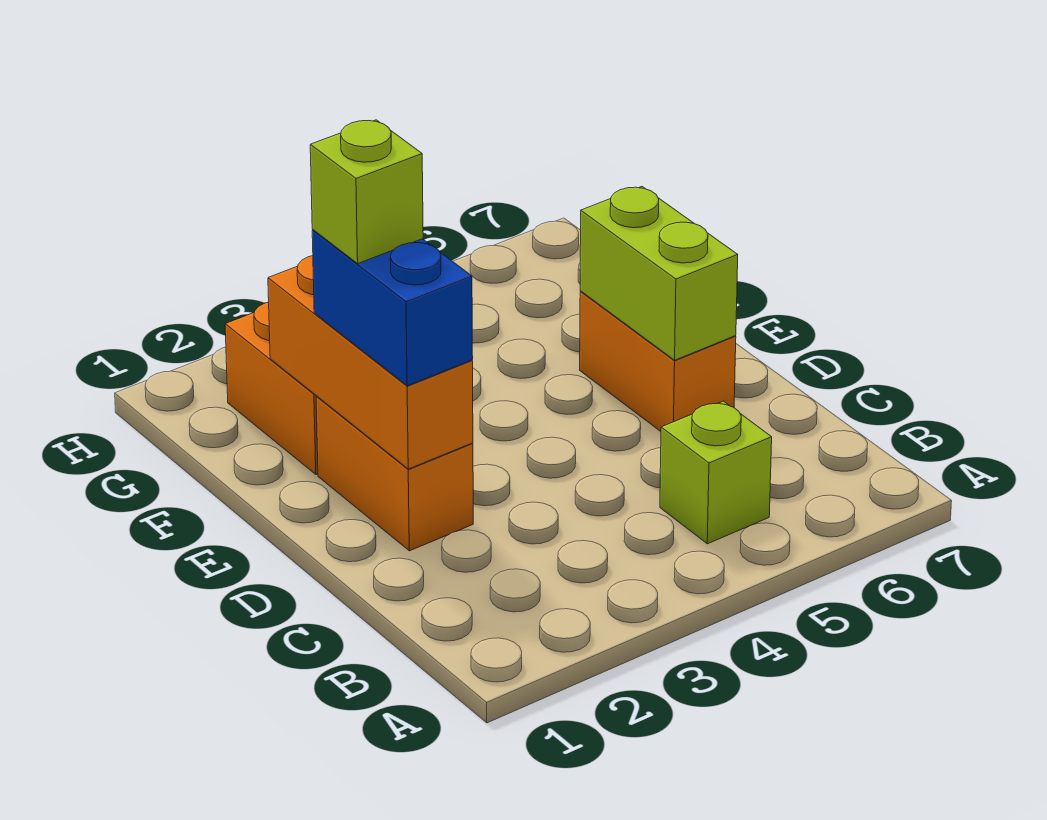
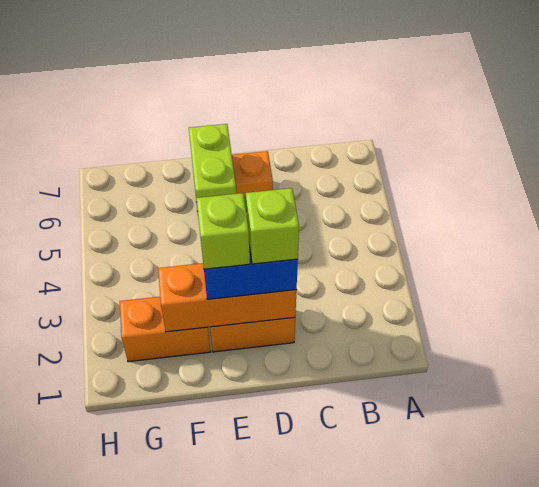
lime 1x1 brick [660,401,772,544] -> lime 1x1 brick moved to [246,188,299,264]
lime 1x2 brick [580,187,738,360] -> lime 1x2 brick turned to [189,124,236,220]

